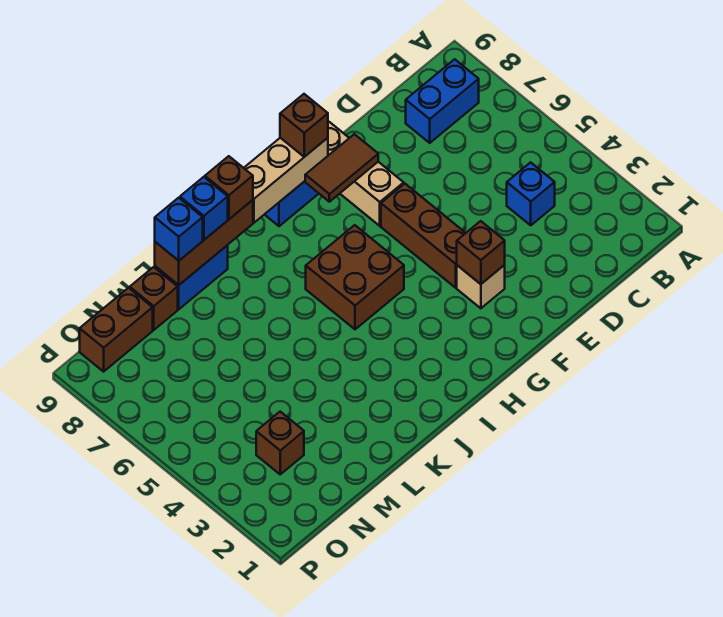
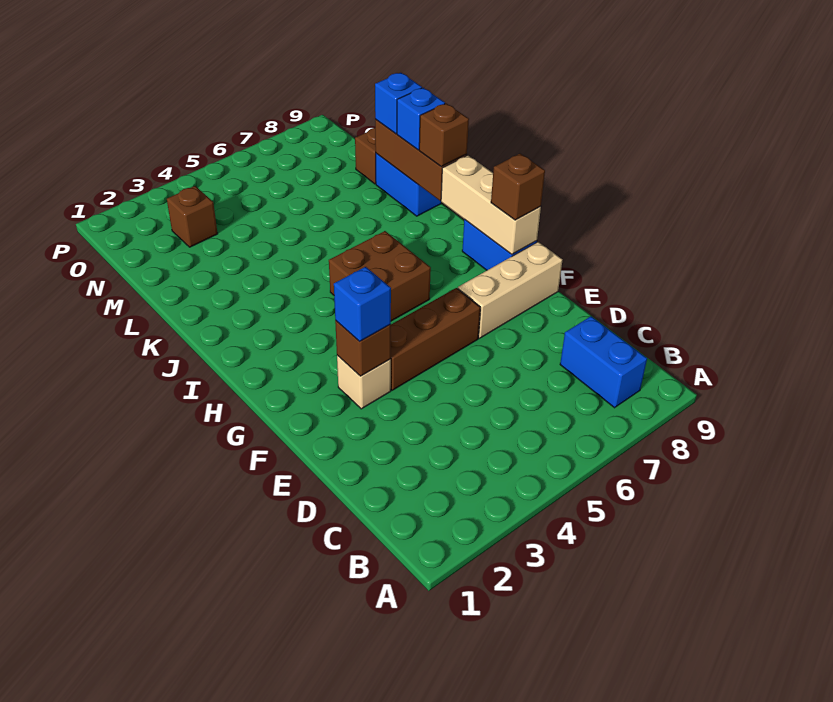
blue 1x1 brick [507,162,555,225] -> blue 1x1 brick moved to [334,267,391,341]
brown 1x2 tile [305,134,378,202] -> none
brown 1x2 brick [80,288,153,372] -> none

